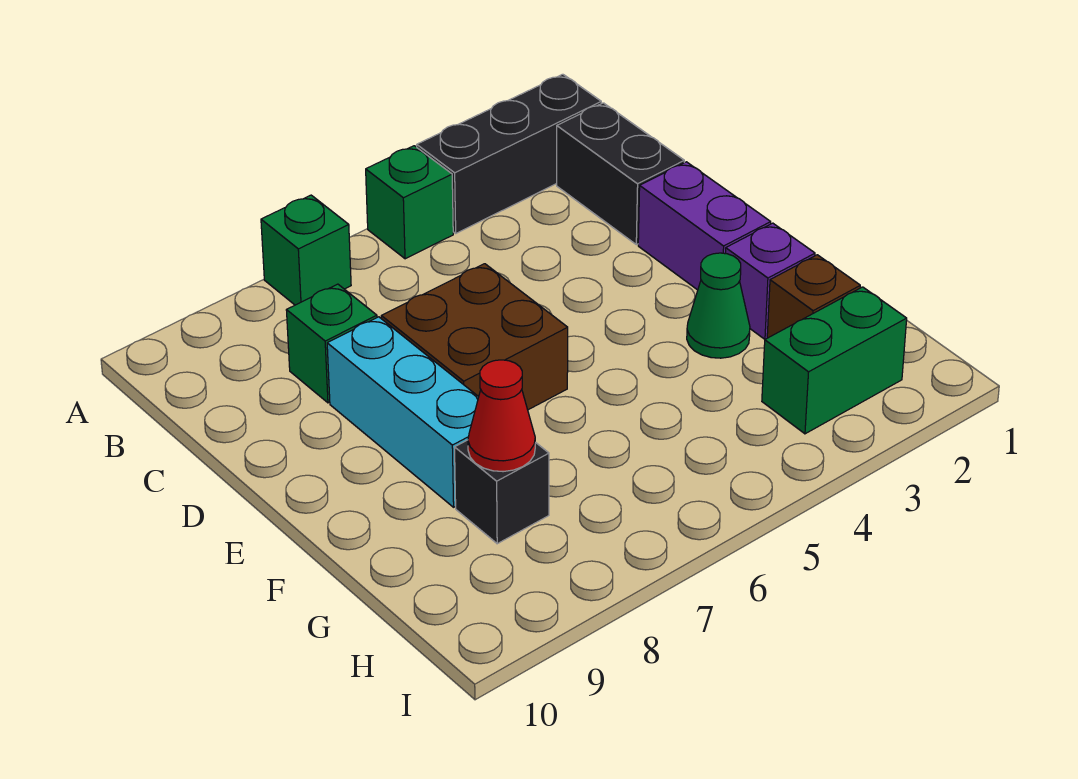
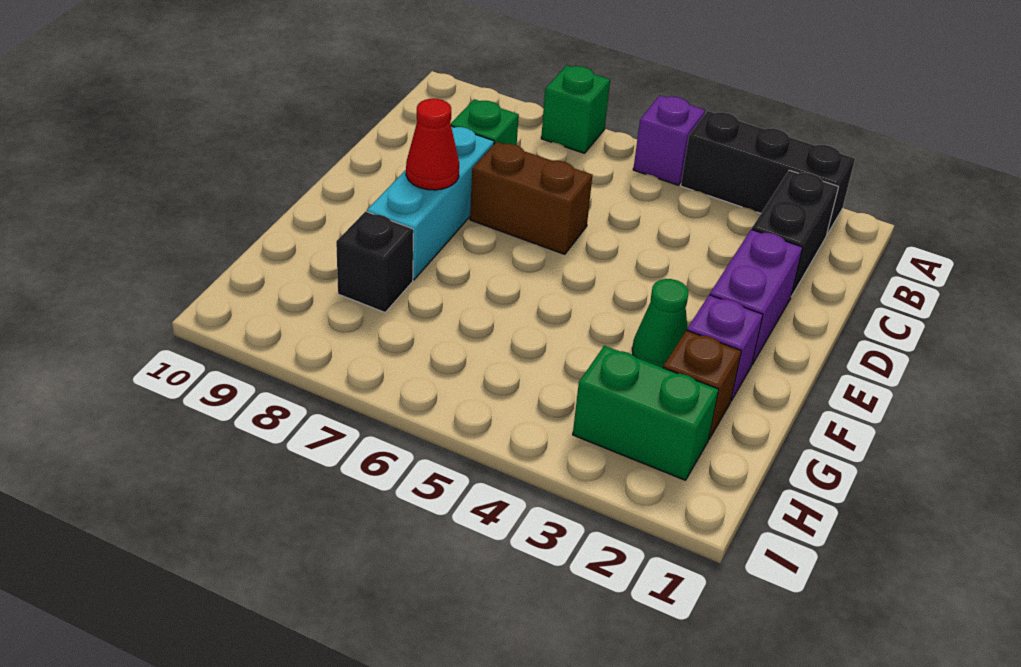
green 1x1 brick [366,146,453,259] -> purple 1x1 brick [633,95,705,185]
brown 2x2 brick [381,264,568,410] -> brown 1x2 brick [470,142,592,254]
red 1x1 cone [468,360,535,472] -> red 1x1 cone moved to [406,99,459,190]

